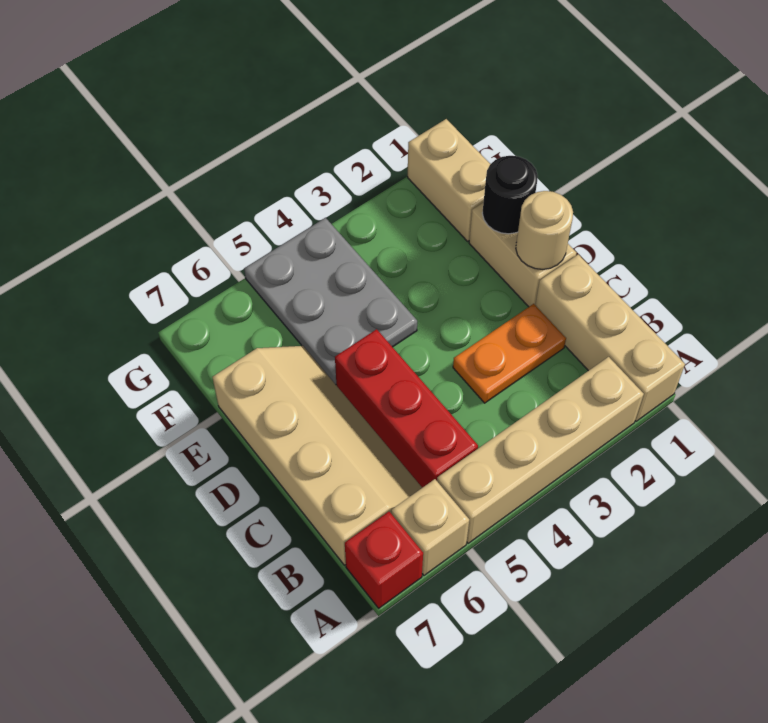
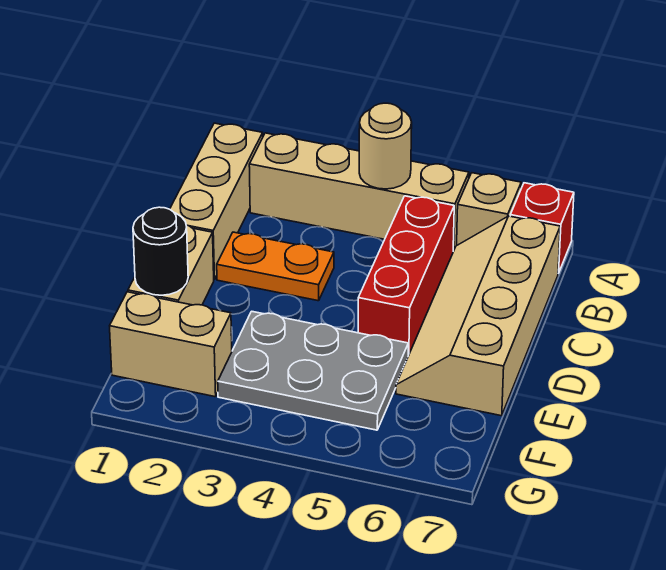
tan 1x1 round brick [516,191,573,269] -> tan 1x1 round brick moved to [359,103,412,189]
grey 2x3 plate [244,218,417,385] -> grey 2x3 plate turned to [218,311,408,430]
tan 1x2 brick [408,119,490,241] -> tan 1x2 brick turned to [110,292,232,397]

